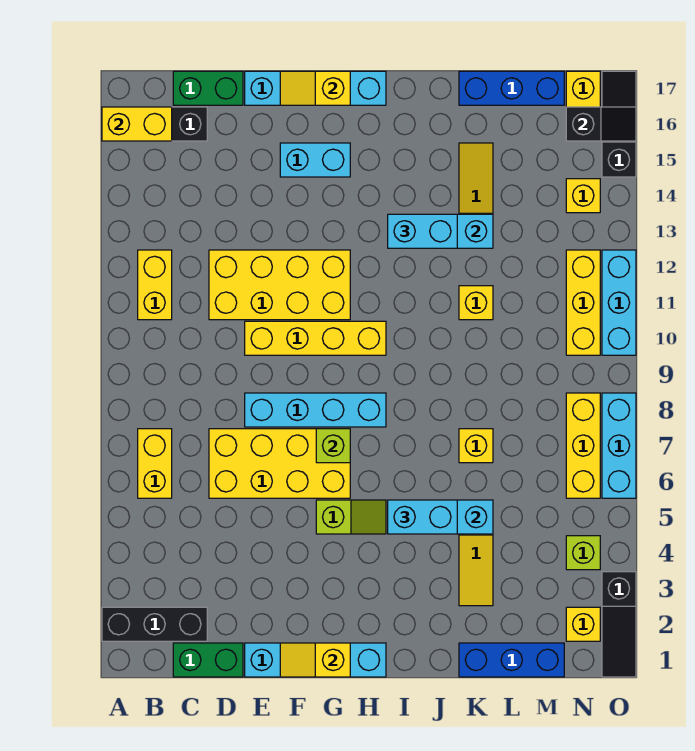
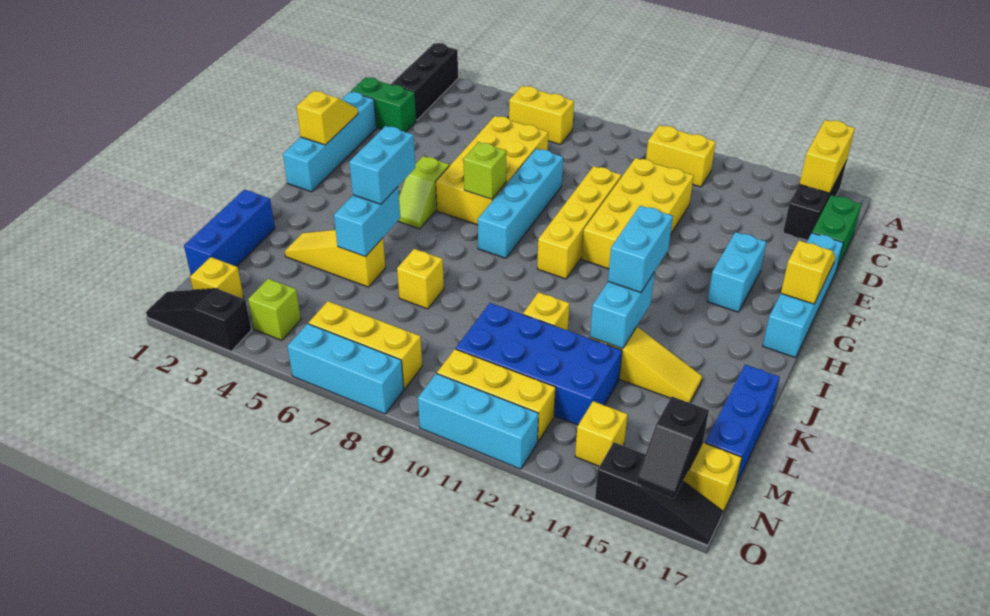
green 1x2 brick [173,643,243,677] -> green 1x2 brick turned to [351,77,416,132]
none -> blue 2x4 brick [456,303,622,425]

